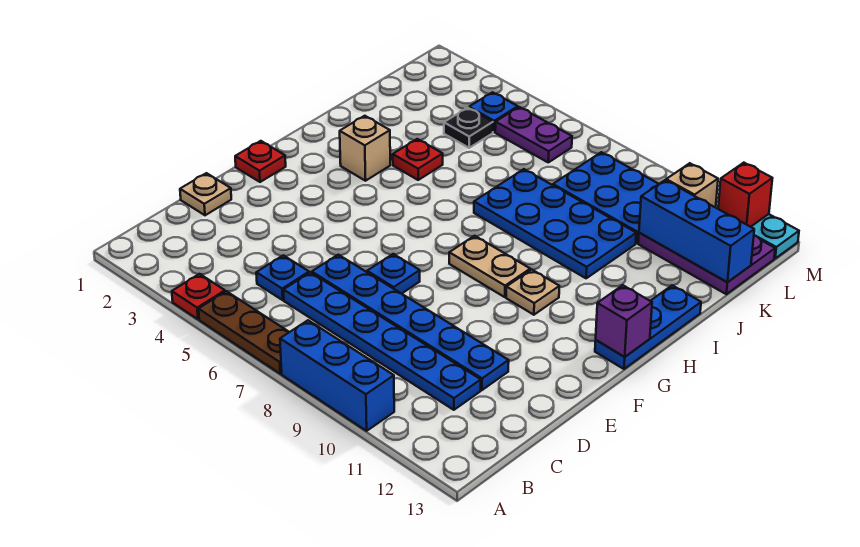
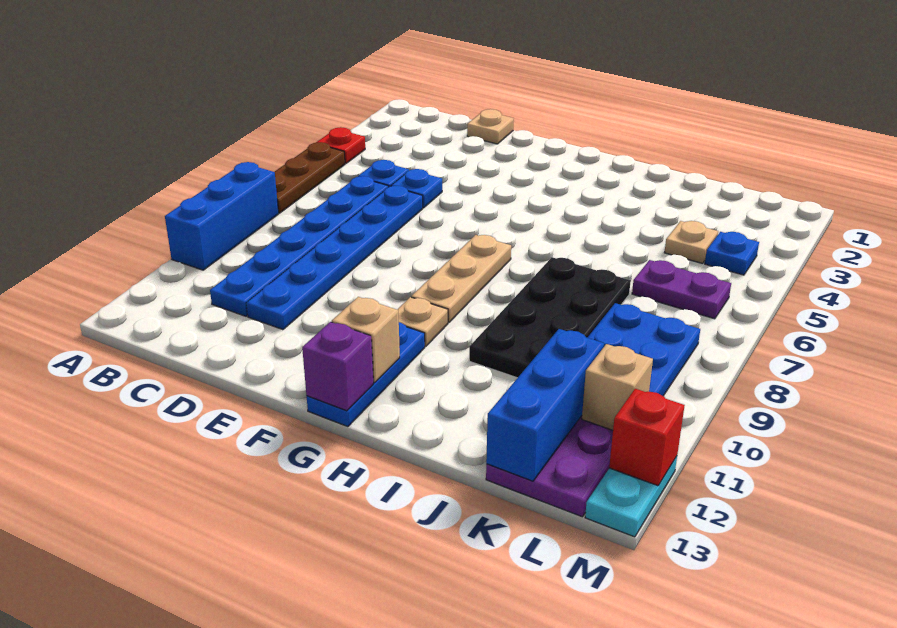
blue 1x1 plate [367,254,420,294] -> blue 1x1 plate moved to [391,169,442,208]
red 1x1 plate [235,141,286,182] -> none
tan 1x2 plate [449,236,530,297] -> tan 1x3 plate [411,235,511,323]
blue 1x3 plate [595,285,701,369] -> blue 1x3 plate turned to [307,322,425,427]
tan 1x1 brick [340,116,390,181] -> tan 1x1 brick moved to [332,297,400,383]
red 1x1 plate [393,139,443,180] -> none
blue 2x4 plate [474,169,636,278] -> black 2x4 plate [469,257,631,378]
black 1x1 plate [444,108,493,148] -> tan 1x1 plate [664,221,718,264]
purple 1x2 plate [495,107,572,162] -> purple 1x2 plate turned to [632,260,731,319]

